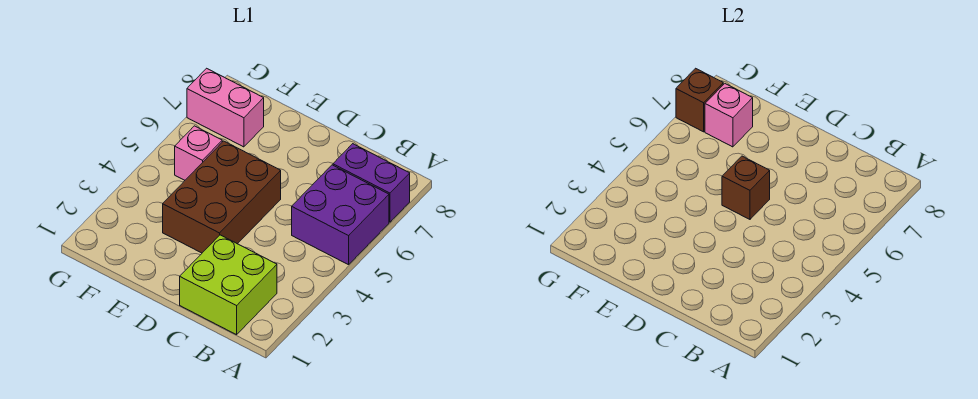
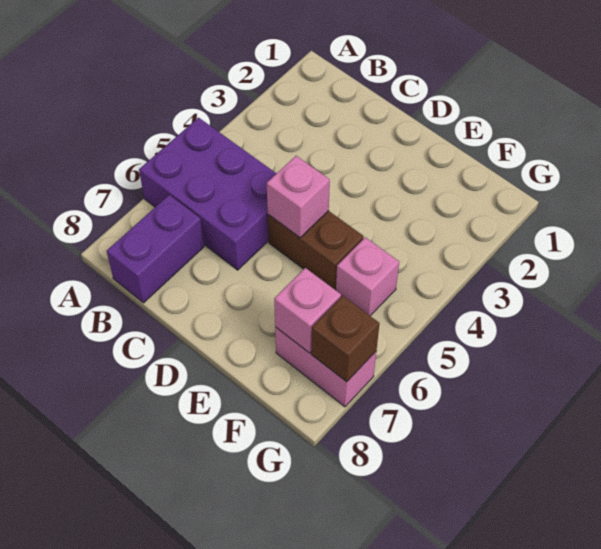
purple 2x2 brick [292,165,389,265] -> purple 2x3 brick [139,118,277,270]
purple 1x2 brick [333,144,410,222] -> purple 1x2 brick turned to [107,195,204,303]
lime 2x2 brick [180,235,277,335] -> none
brown 2x3 brick [163,141,281,253] -> brown 1x2 brick [268,211,364,290]
brown 1x1 brick [722,156,770,219] -> pink 1x1 brick [267,156,330,238]

